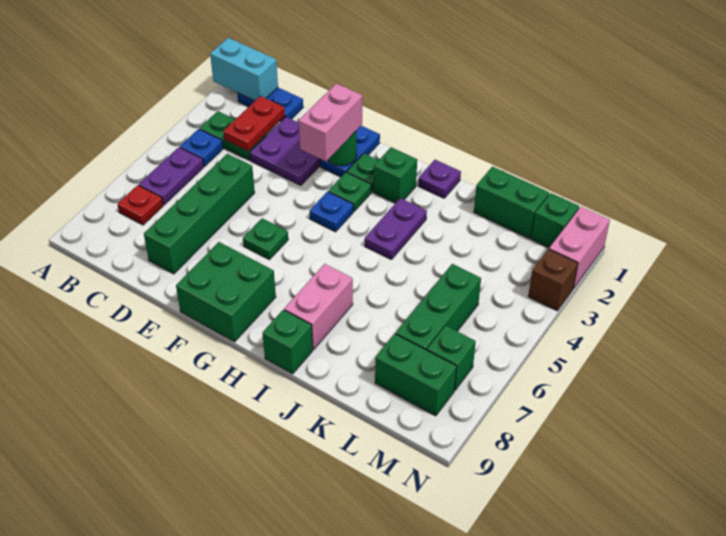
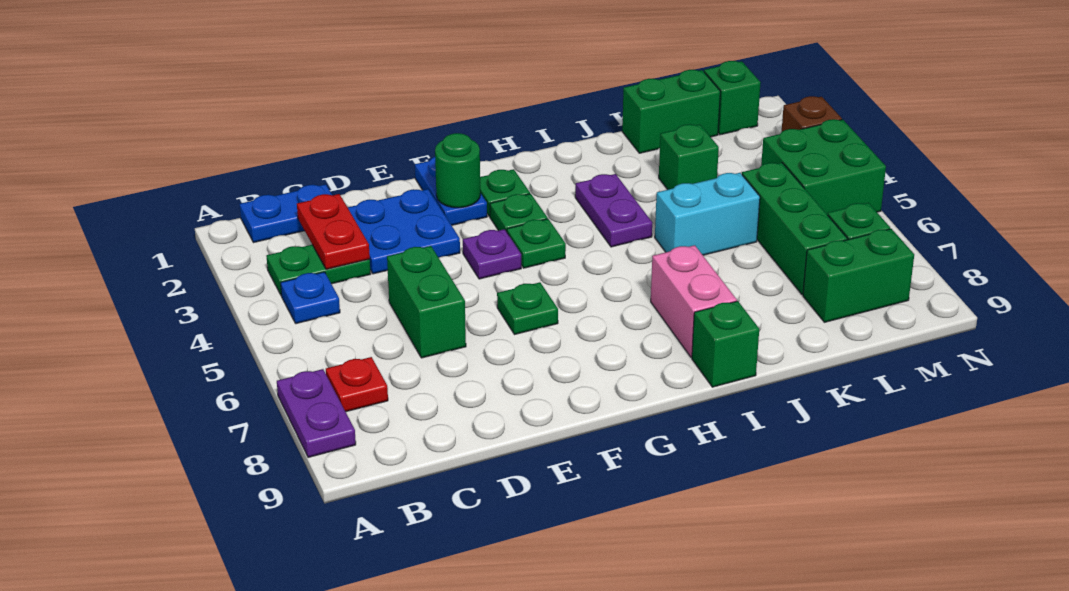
cyan 1x2 brick [210,38,278,101] -> cyan 1x2 brick moved to [655,173,760,255]
purple 1x2 plate [139,147,204,205] -> purple 1x2 plate moved to [277,369,356,457]
purple 2x2 plate [250,117,320,185] -> blue 2x2 plate [348,189,460,274]
green 1x4 brick [144,154,255,274] -> green 1x2 brick [387,246,466,358]
pink 1x2 brick [299,83,362,161] -> none
green 2x2 brick [176,242,276,342] -> green 2x2 brick moved to [761,119,886,215]
blue 1x1 plate [309,192,353,232] -> green 1x1 plate [507,219,566,268]
green 1x1 brick [374,147,417,203] -> green 1x1 brick moved to [659,124,719,190]
purple 1x1 plate [418,160,461,198] -> purple 1x1 plate moved to [463,229,521,279]
pink 1x2 brick [549,207,610,289] -> none

